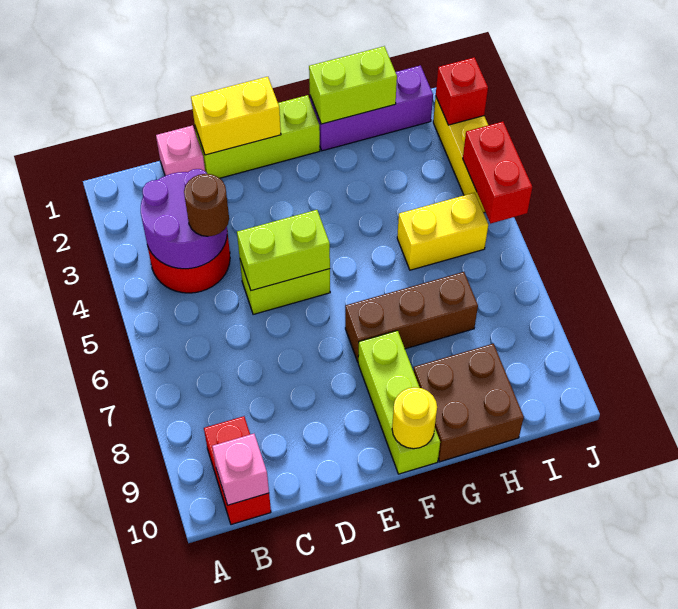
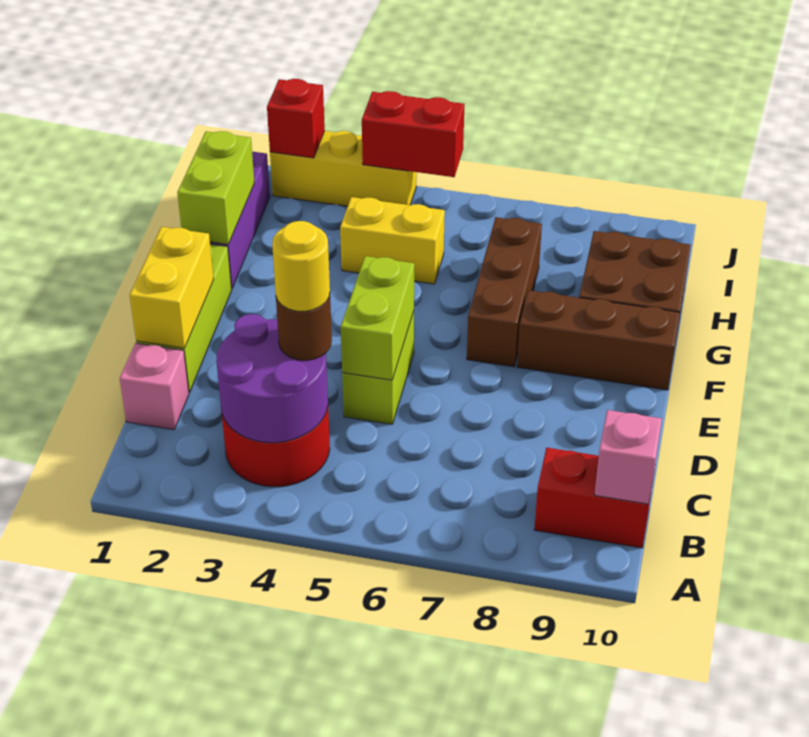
lime 1x3 brick [358,331,440,474] -> brown 1x3 brick [517,290,680,390]
yellow 1x1 round brick [392,387,437,449] -> yellow 1x1 round brick moved to [272,221,330,311]
yellow 1x2 brick [397,193,488,270] -> yellow 1x2 brick turned to [340,197,445,284]

